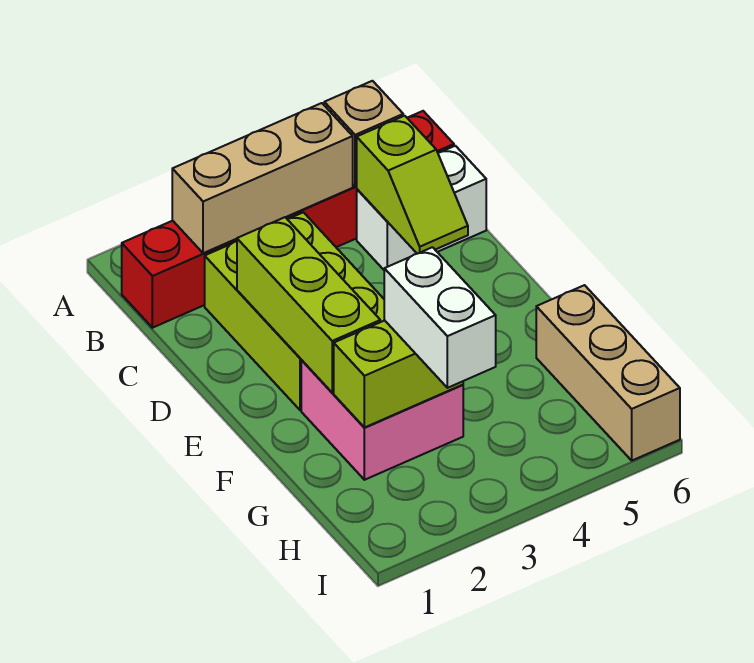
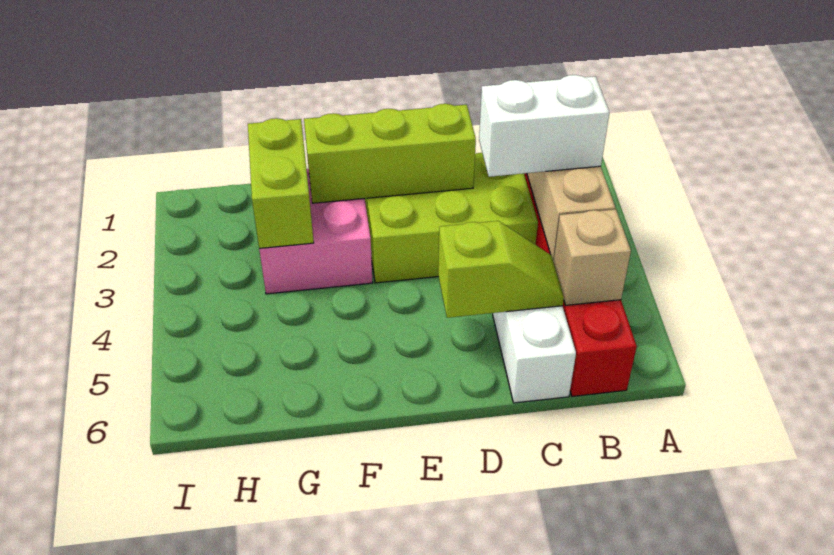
lime 1x2 slope [357,116,468,254] -> lime 1x2 slope turned to [438,221,564,318]
white 1x2 brick [384,247,496,388] -> white 1x2 brick moved to [479,75,609,177]
tan 1x3 brick [536,285,680,461] -> none

